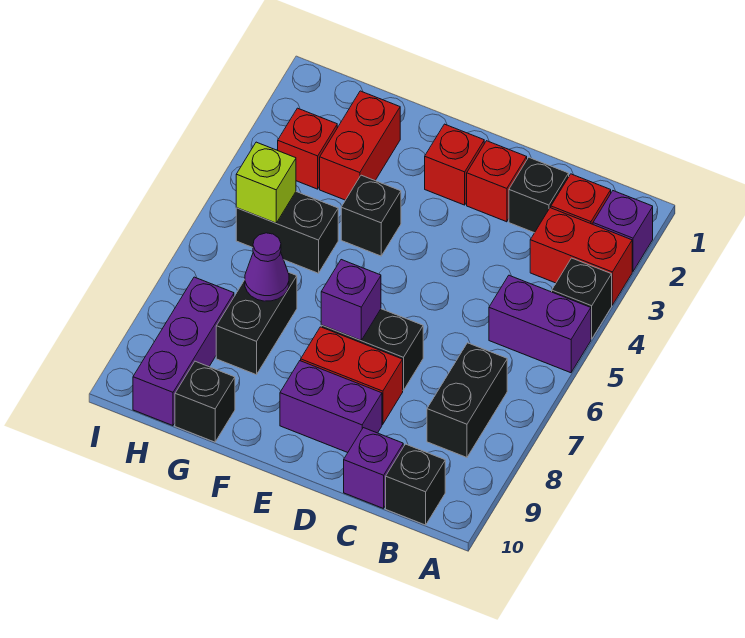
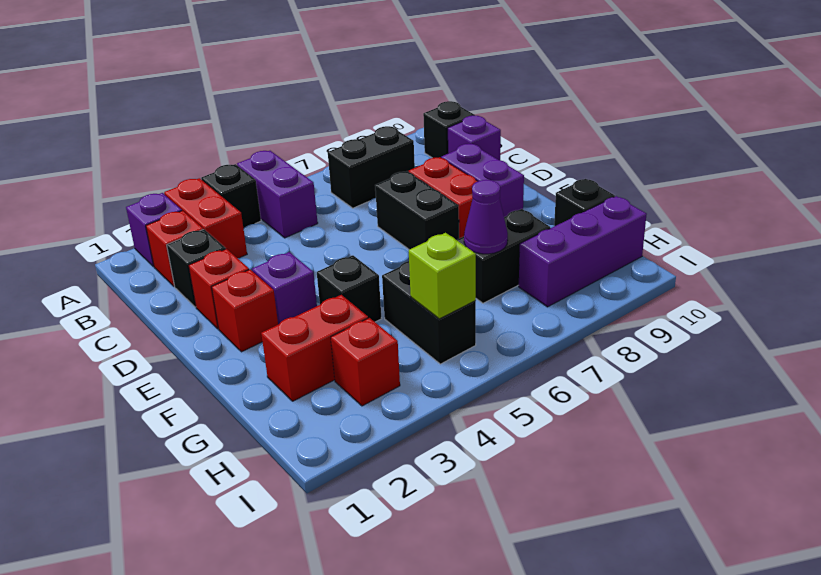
purple 1x1 brick [321,260,381,340] -> purple 1x1 brick moved to [252,252,317,325]

